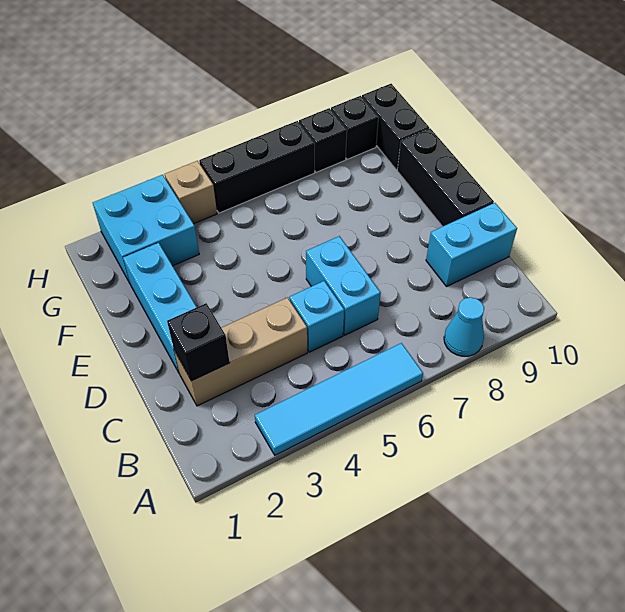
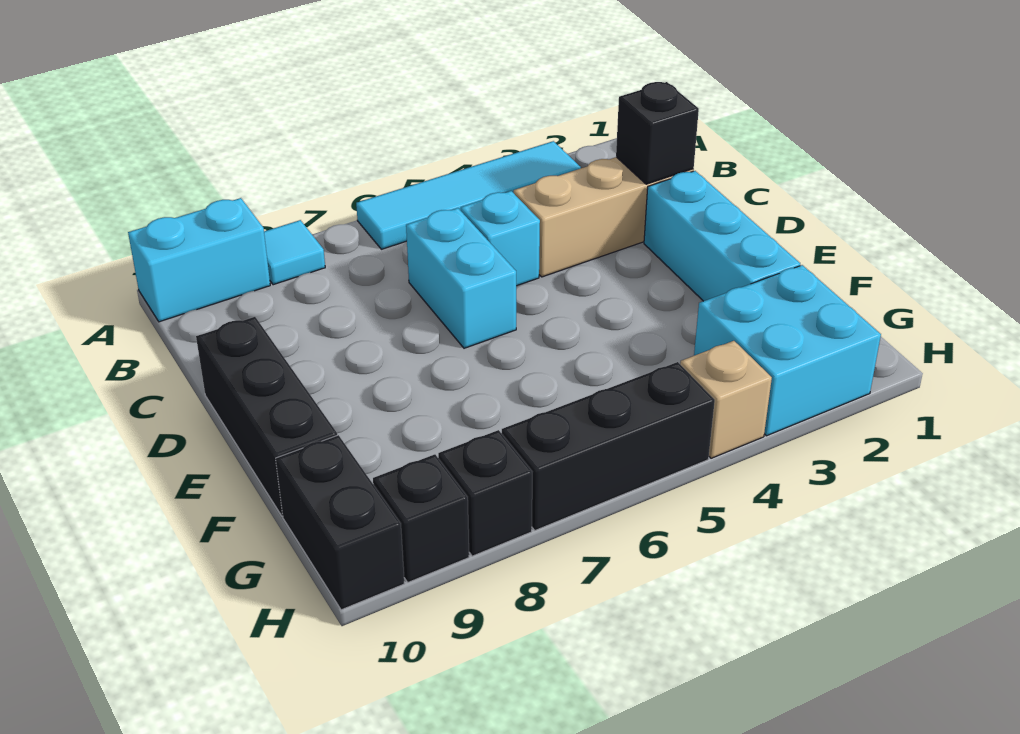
cyan 1x1 cone [444,297,484,356] -> cyan 1x1 tile [264,220,325,285]
cyan 1x2 brick [426,203,517,286] -> cyan 1x2 brick moved to [128,198,270,322]

